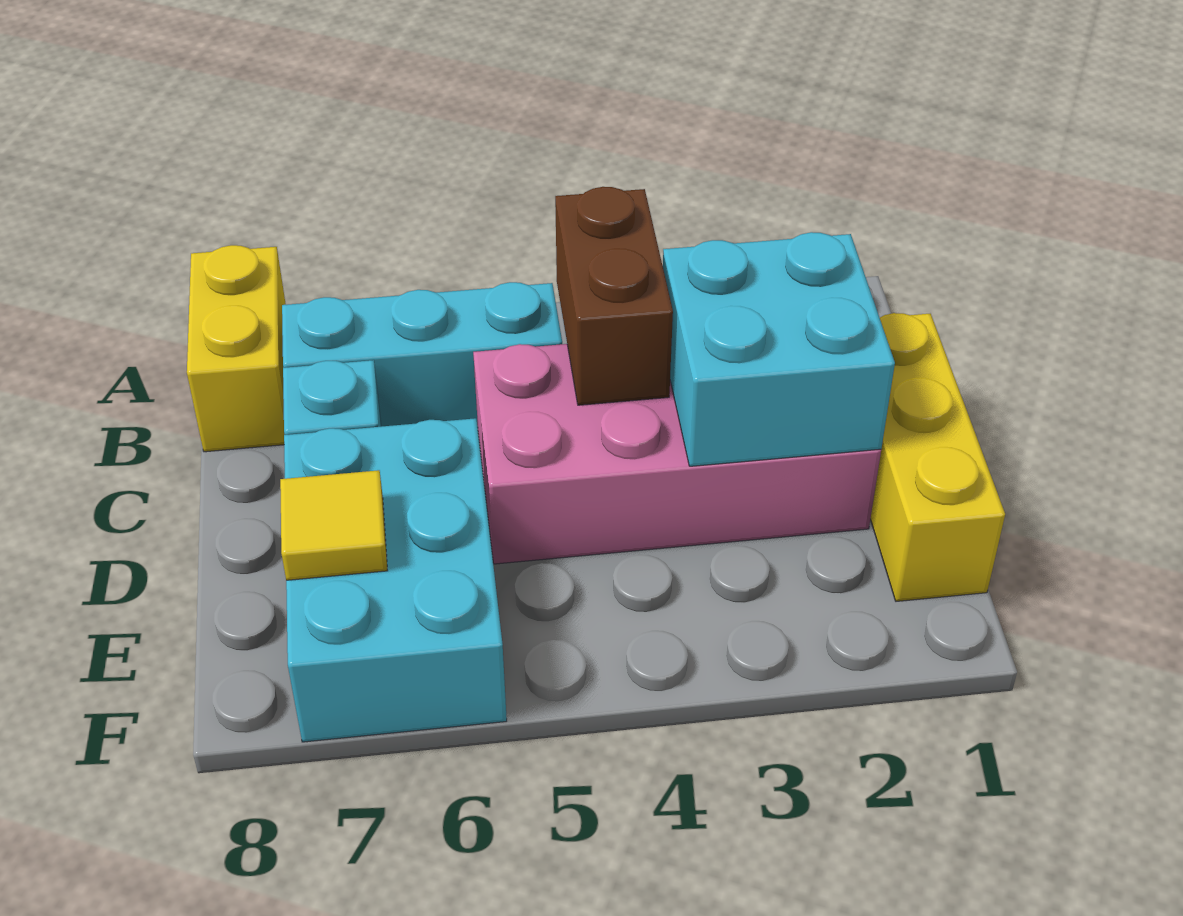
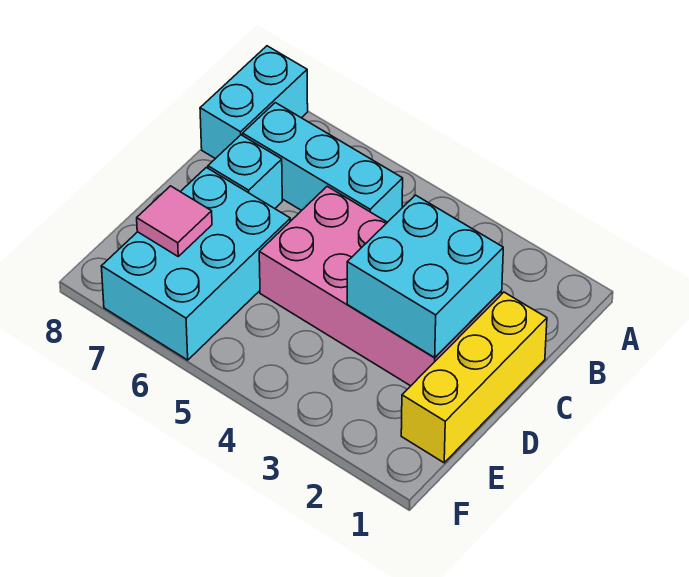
yellow 1x2 brick [187,245,286,452] -> cyan 1x2 brick [200,46,308,159]
brown 1x2 brick [555,187,673,405] -> none
yellow 1x1 tile [280,470,387,580] -> pink 1x1 tile [137,186,212,256]

